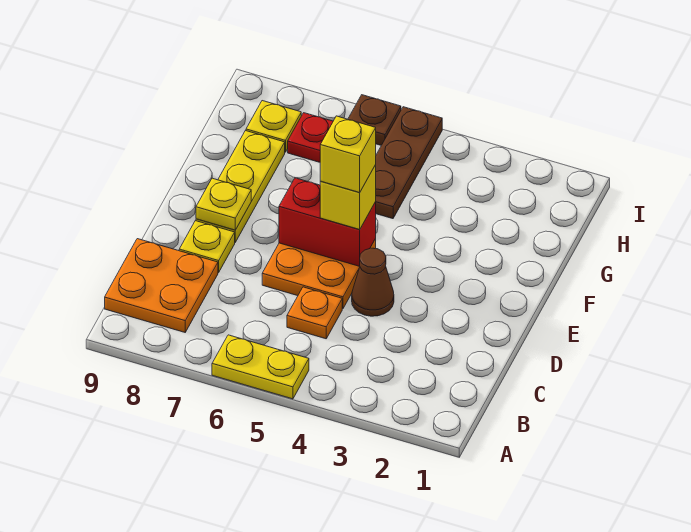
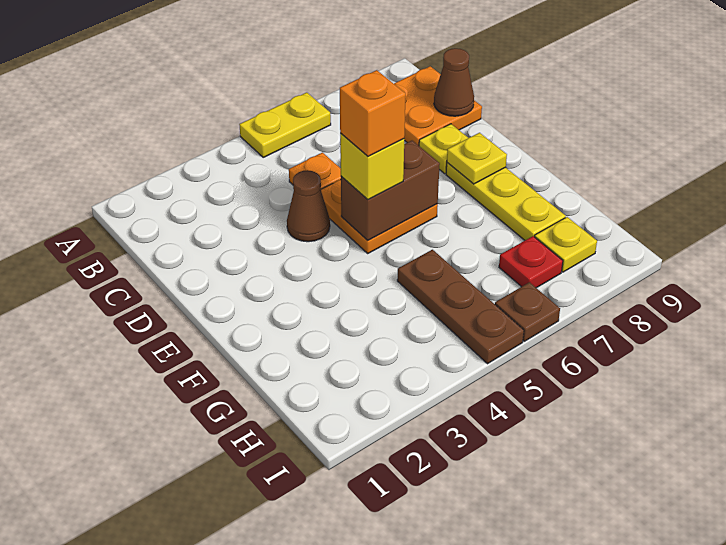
none -> brown 1x1 cone [434,48,474,116]
red 1x2 brick [279,178,376,266] -> brown 1x2 brick [341,141,440,240]
yellow 1x1 brick [320,116,376,192] -> orange 1x1 brick [340,70,406,157]

